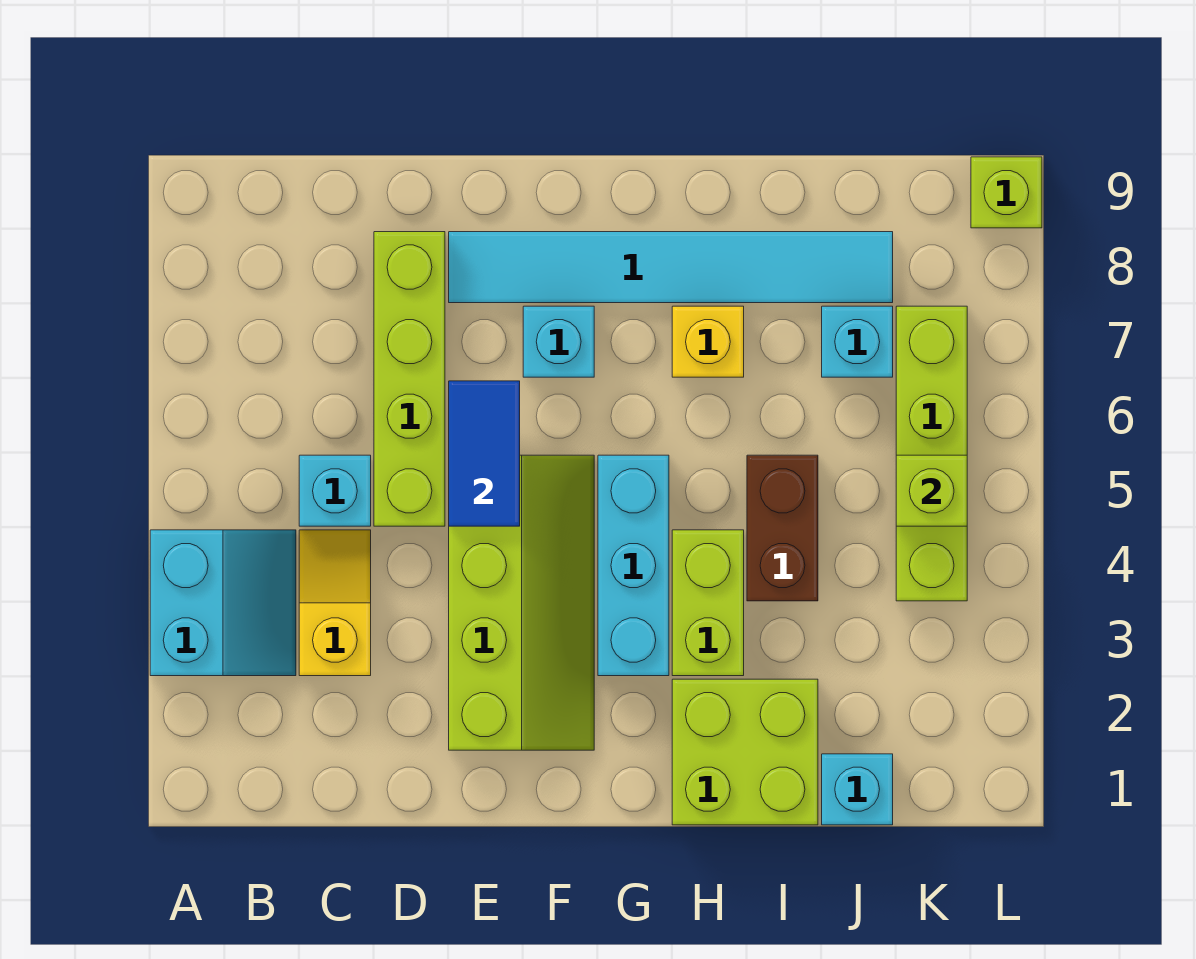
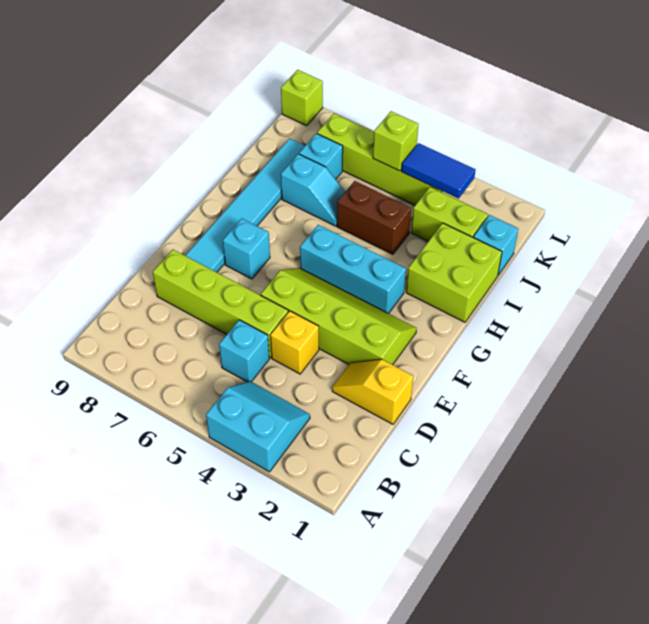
yellow 1x2 slope [299,530,371,676] -> yellow 1x2 slope moved to [332,359,413,424]
blue 1x2 tile [449,381,520,526] -> blue 1x2 tile moved to [402,143,476,198]
lime 1x2 brick [672,530,744,676] -> lime 1x2 brick moved to [411,187,488,241]
yellow 1x1 brick [672,306,744,377] -> yellow 1x1 brick moved to [270,311,319,374]
none -> cyan 1x2 slope [281,154,345,226]

